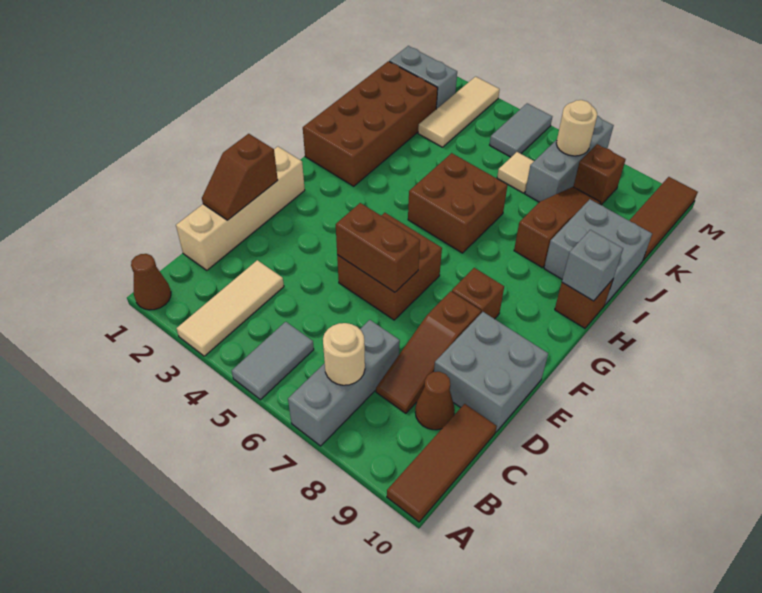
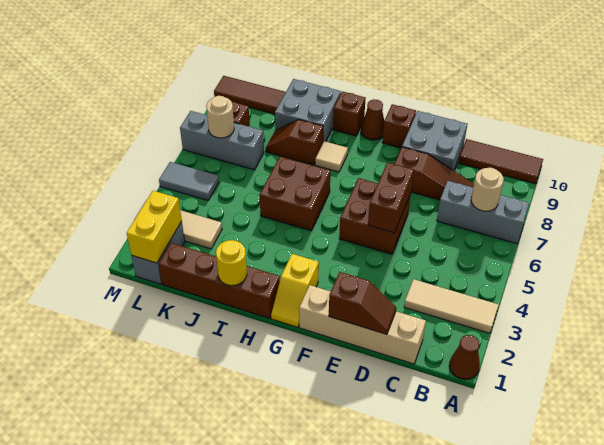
grey 1x2 tile [231,322,314,400] -> none
brown 1x1 cone [415,372,455,430] -> brown 1x1 cone moved to [361,99,384,140]
brown 1x1 brick [452,268,504,319] -> brown 1x1 brick moved to [382,104,416,148]
none -> yellow 1x2 slope [271,254,319,327]
brown 2x4 brick [303,61,438,186] -> brown 1x4 brick [159,243,280,318]
grey 1x1 brick [562,230,623,301] -> none
none -> yellow 1x1 round brick [216,240,247,286]
brown 1x3 slope [514,187,601,268] -> brown 1x2 slope [266,120,323,165]
tan 1x1 tile [497,152,534,193] -> tan 1x1 tile moved to [315,141,348,172]
none -> yellow 1x2 brick [127,191,182,263]

